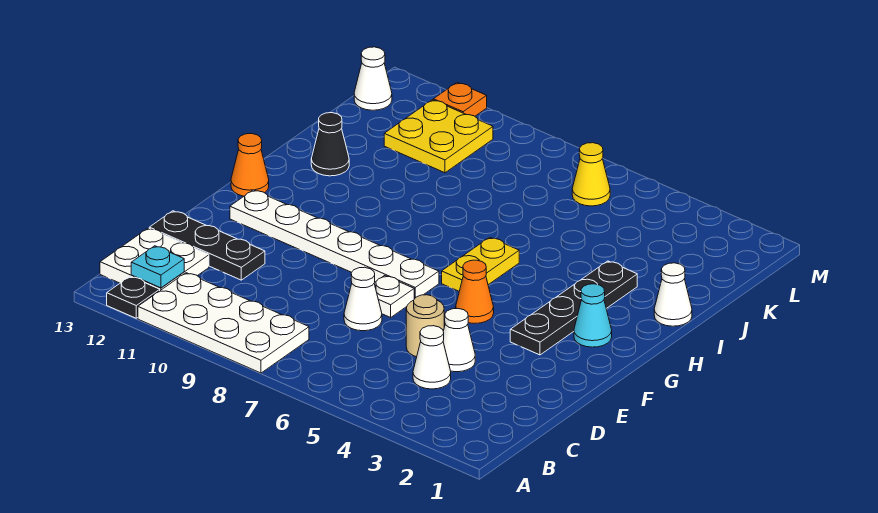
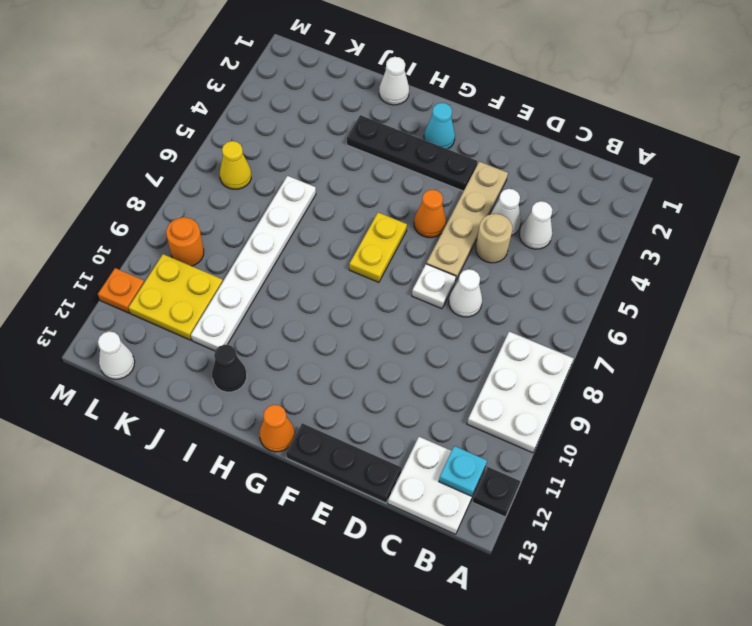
white 2x4 plate [138,273,309,373] -> white 2x3 plate [467,332,574,453]
black 1x3 plate [149,211,265,280] -> black 1x3 plate turned to [286,423,402,503]
none -> tan 1x4 plate [426,162,508,281]
white 1x6 plate [230,190,439,299] -> white 1x6 plate moved to [191,176,316,351]
yellow 1x2 plate [442,237,519,291] -> yellow 1x2 plate turned to [349,213,407,282]
none -> orange 1x1 round brick [166,217,204,266]

